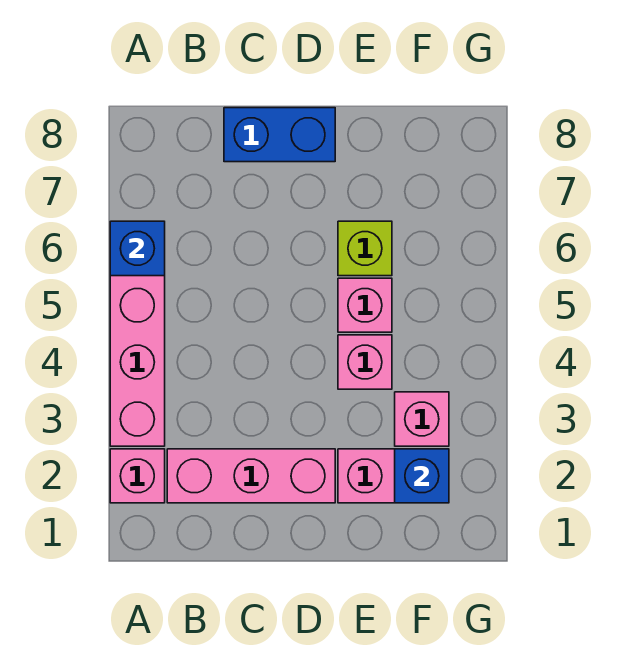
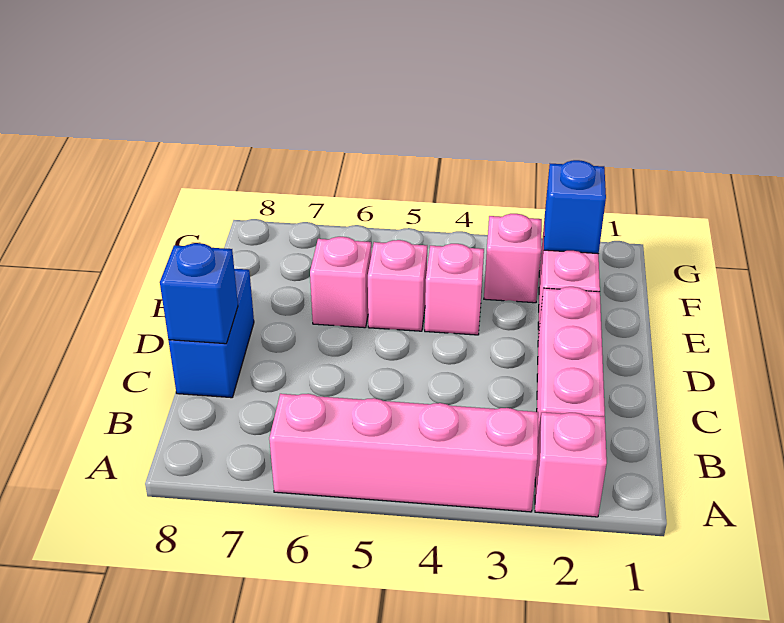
blue 1x1 brick [110,221,165,276] -> blue 1x1 brick moved to [160,243,238,344]
lime 1x1 brick [338,221,392,276] -> pink 1x1 brick [310,237,371,328]

